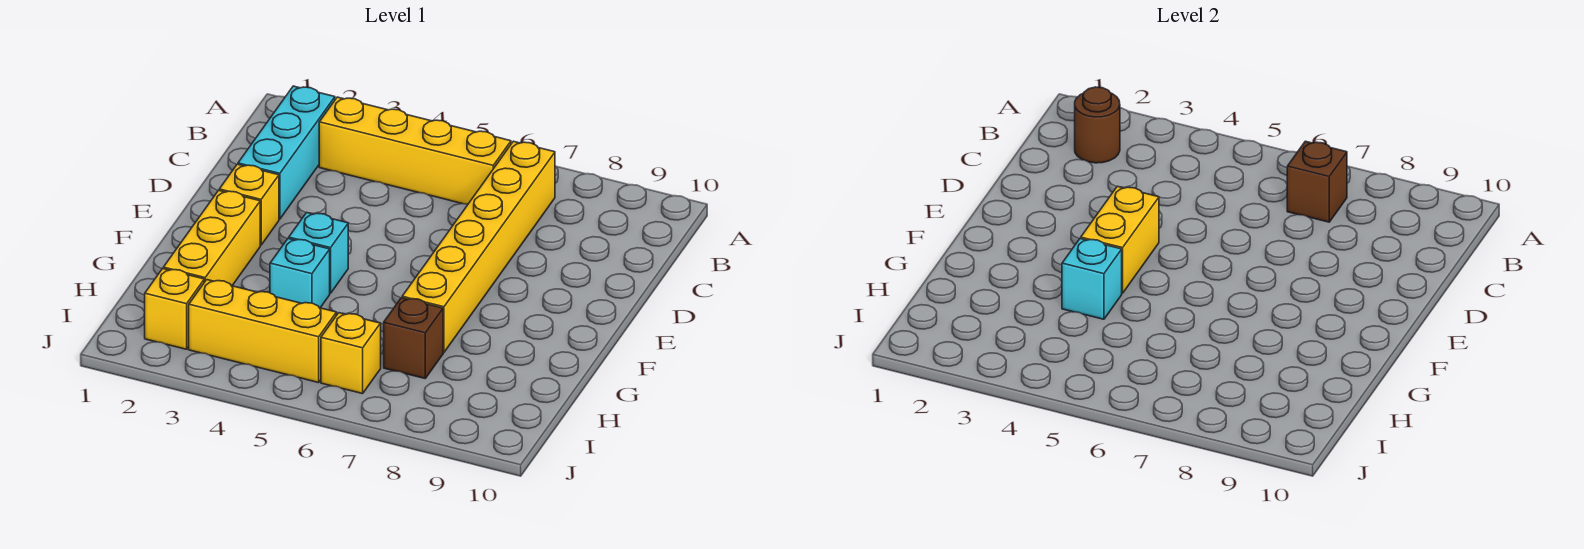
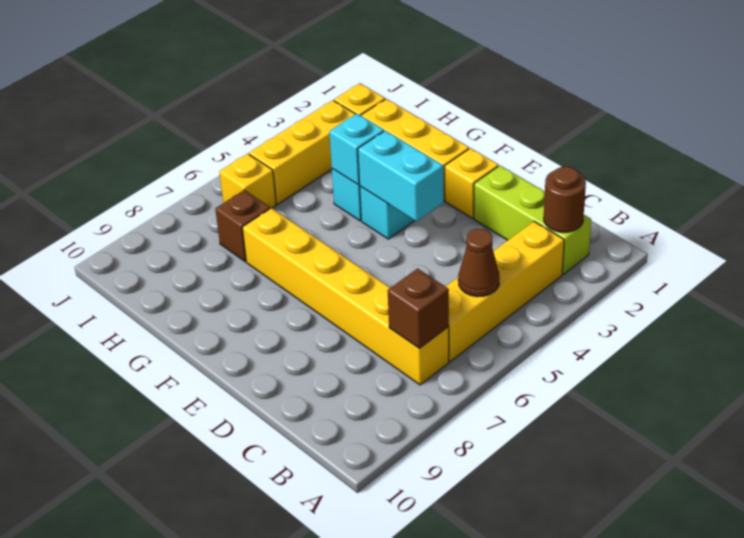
cyan 1x3 brick [238,86,335,219] -> lime 1x3 brick [474,166,591,274]
none -> brown 1x1 cone [458,229,500,297]
yellow 1x2 brick [1081,186,1159,293] -> cyan 1x2 brick [358,130,444,221]

